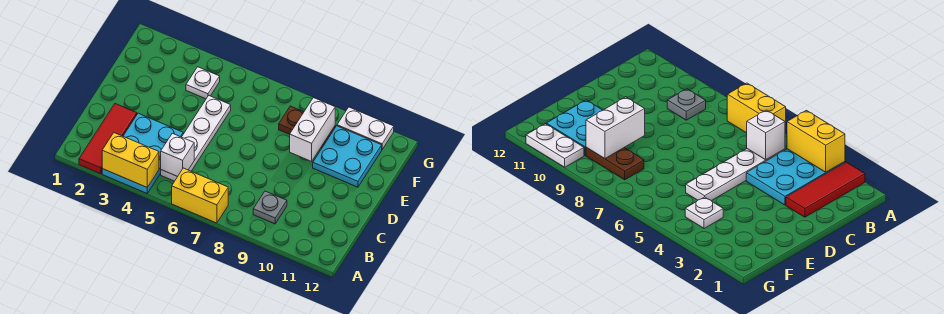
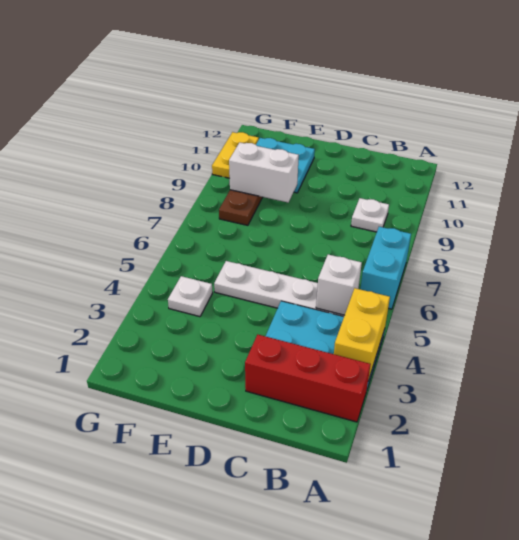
red 1x3 tile [79,104,137,174] -> red 1x3 brick [245,335,371,422]
yellow 1x2 brick [172,168,228,223] -> cyan 1x2 brick [360,227,411,309]
grey 1x1 plate [253,191,287,224] -> white 1x1 plate [351,198,389,232]
white 1x2 plate [337,107,394,149] -> yellow 1x2 plate [212,132,259,178]

